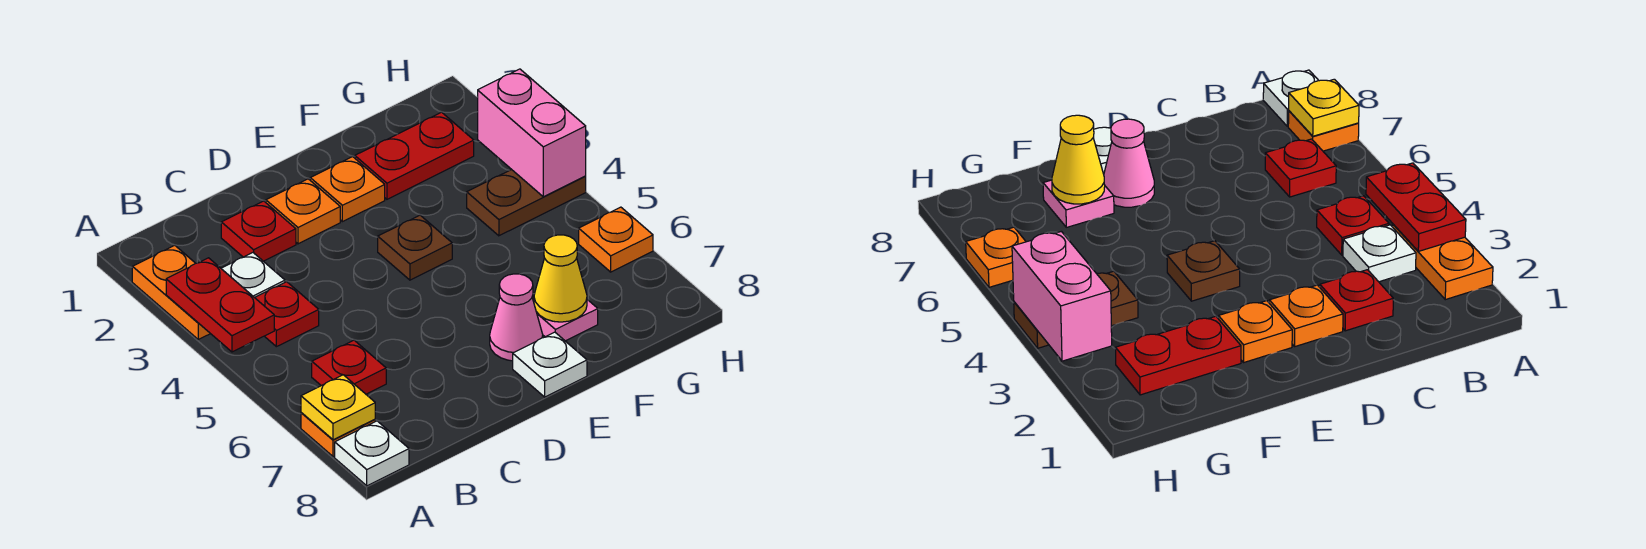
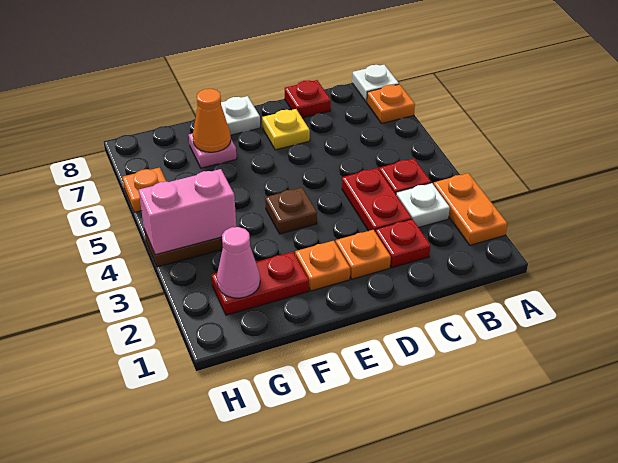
red 1x2 plate [166,258,274,352] -> red 1x2 plate moved to [342,168,412,231]
yellow 1x1 plate [301,375,375,440] -> yellow 1x1 plate moved to [262,109,310,150]
red 1x1 plate [312,340,386,394] -> red 1x1 plate moved to [285,80,331,118]
pink 1x1 cone [490,274,543,361] -> pink 1x1 cone moved to [217,227,260,298]
yellow 1x1 cone [534,235,587,322] -> orange 1x1 cone [193,89,231,152]
pink 1x2 brick [478,69,586,197] -> pink 1x2 brick turned to [139,169,236,255]

